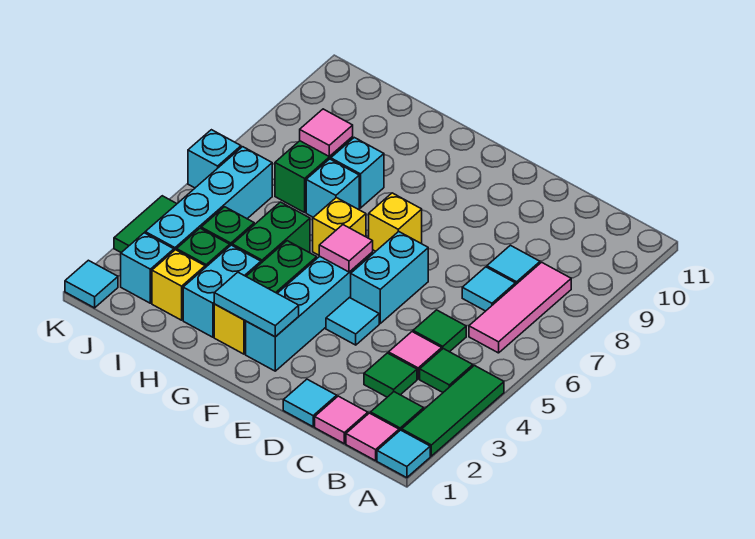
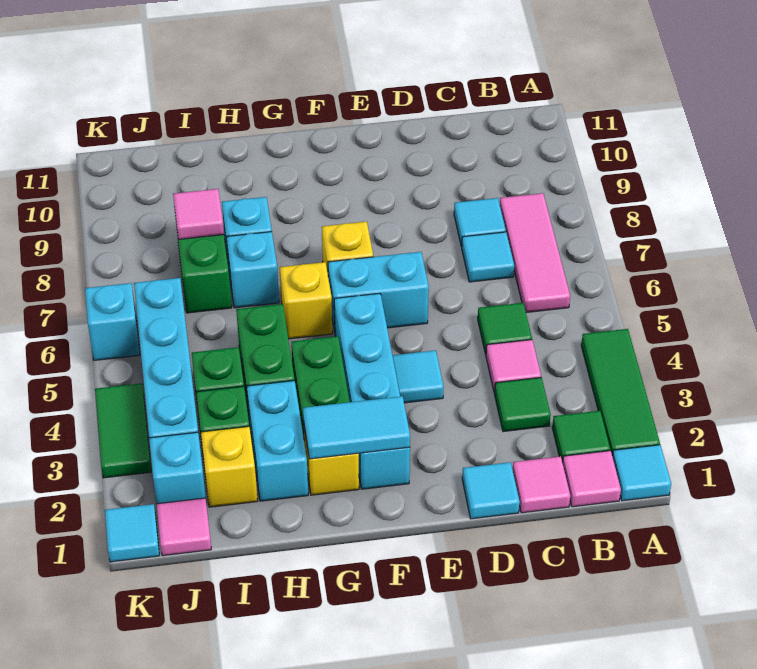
green 1x1 tile [420,349,473,392] -> none
cyan 1x2 brick [351,231,428,323] -> cyan 1x2 brick turned to [328,252,429,332]
pink 1x1 tile [319,225,373,272] -> pink 1x1 tile moved to [157,498,211,556]

